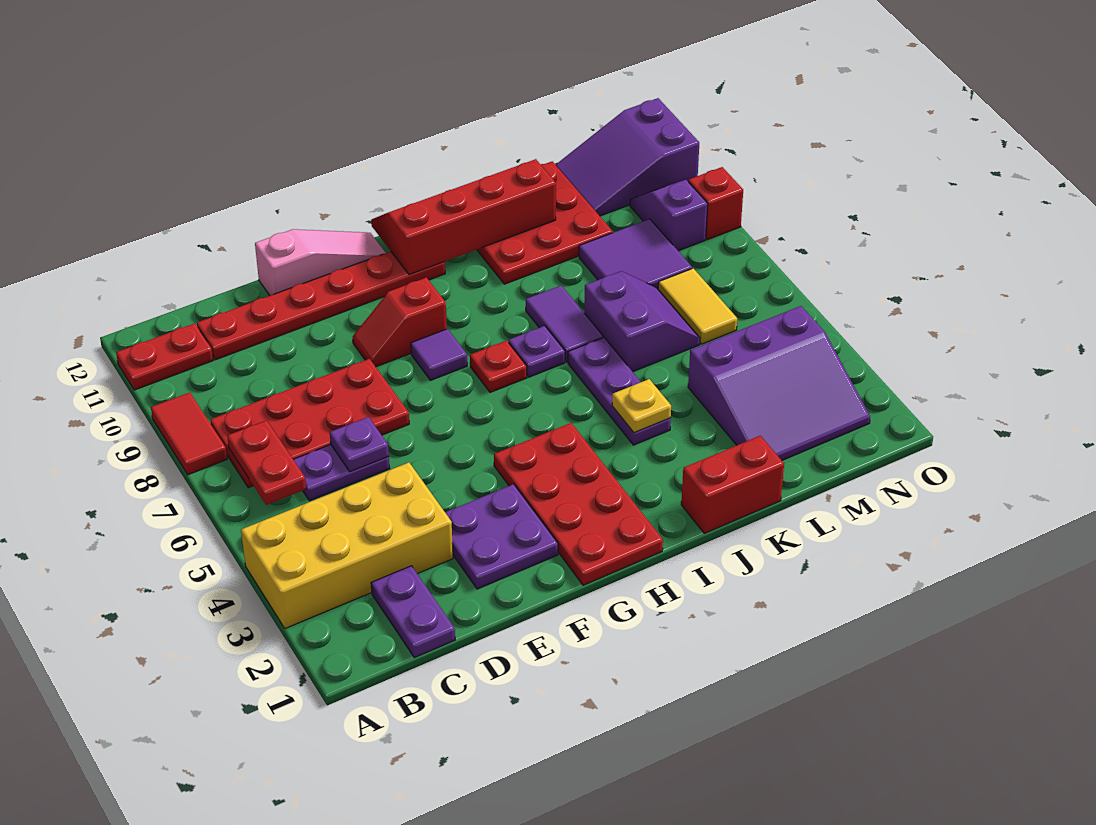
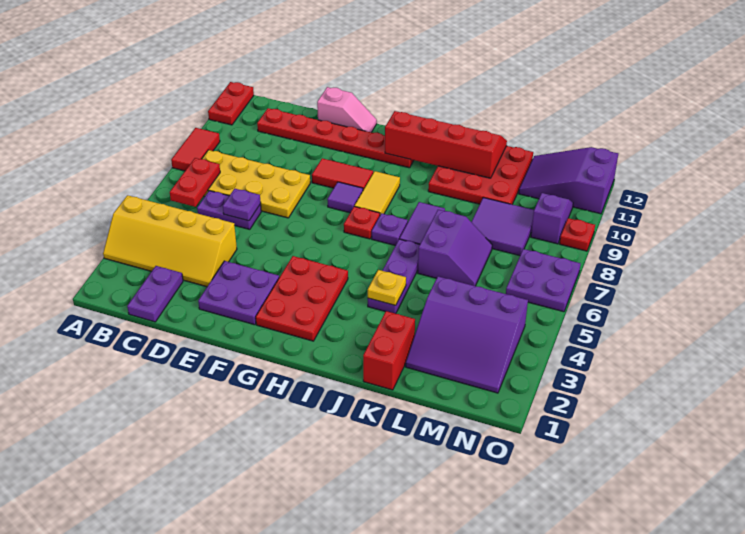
yellow 2x4 brick [241,463,453,628] -> yellow 2x4 slope [103,195,237,287]
red 1x2 plate [116,323,213,390] -> red 1x2 plate turned to [208,82,254,125]
red 2x4 plate [210,359,409,488] -> yellow 2x4 plate [202,150,310,218]
pink 1x3 slope [255,229,386,295] -> pink 1x2 slope [317,87,377,132]
red 1x2 slope [353,277,447,367] -> red 1x2 tile [312,158,373,190]
red 2x4 plate [494,423,663,585] -> red 2x3 plate [256,256,348,341]
red 1x2 brick [681,436,784,533] -> red 1x2 brick turned to [363,311,415,390]
yellow 1x2 tile [658,268,737,344] -> yellow 1x2 tile moved to [355,171,400,215]
none -> purple 2x2 plate [506,249,581,312]
red 1x1 brick [688,167,743,240] -> red 1x1 plate [560,218,595,251]

